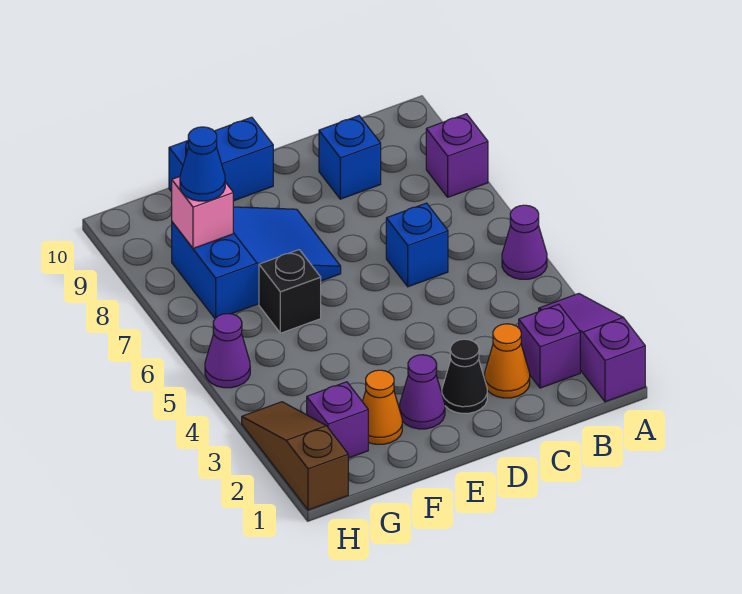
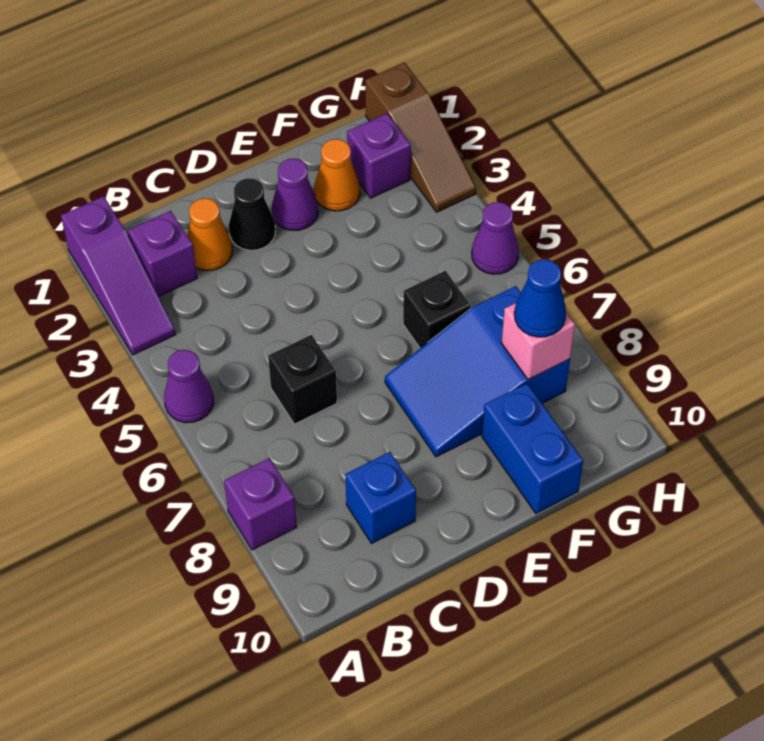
blue 1x1 brick [386,203,448,287] -> black 1x1 brick [268,335,337,424]
blue 1x2 brick [169,117,273,201] -> blue 1x2 brick turned to [482,383,583,513]

